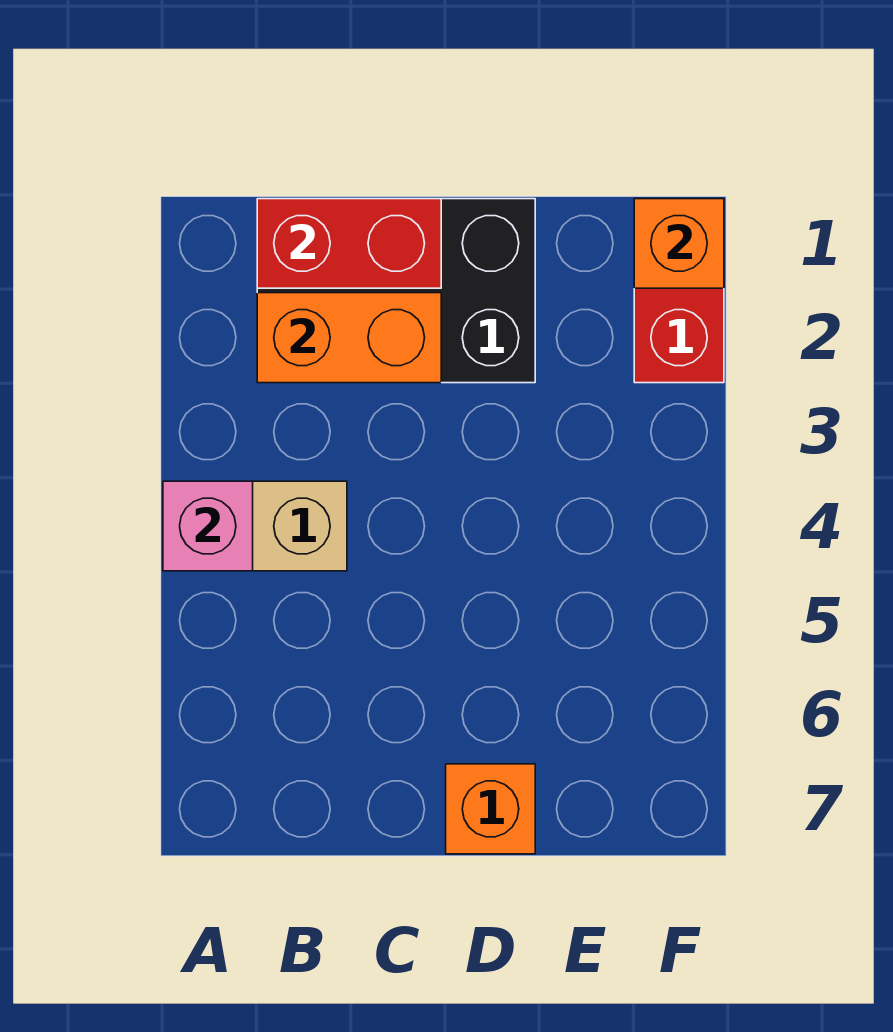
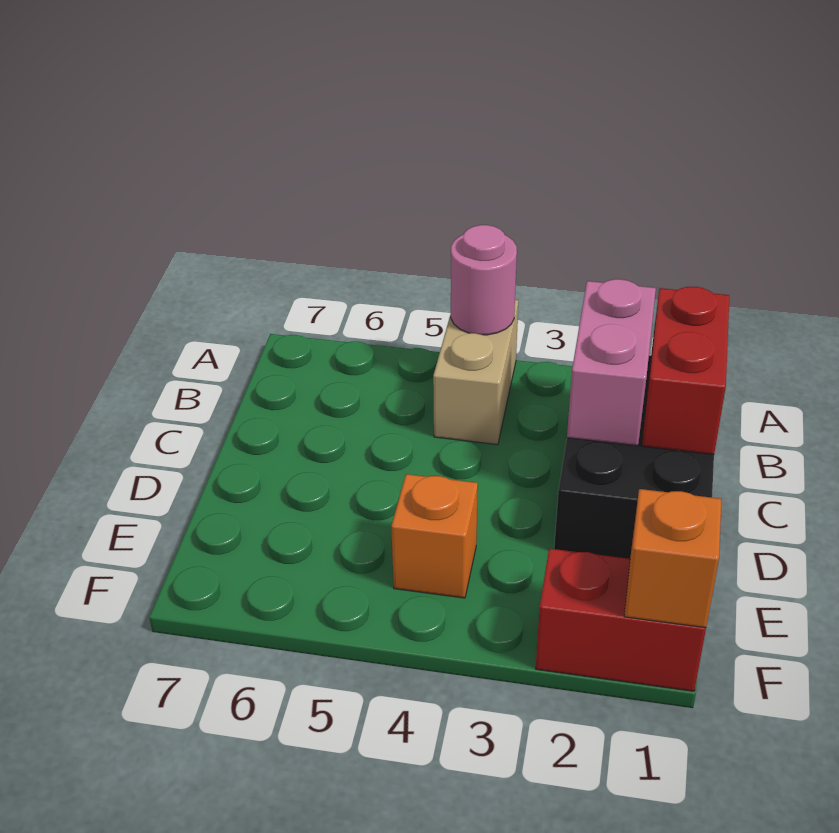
pink 1x1 brick [163,481,253,571] -> pink 1x1 round brick [451,225,517,335]
orange 1x2 brick [257,293,441,383] -> pink 1x2 brick [567,279,656,446]
orange 1x1 brick [446,764,535,854] -> orange 1x1 brick moved to [391,474,478,598]

